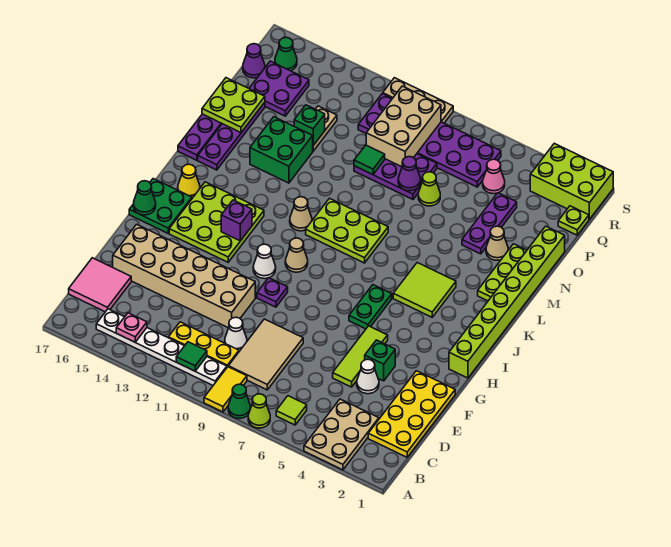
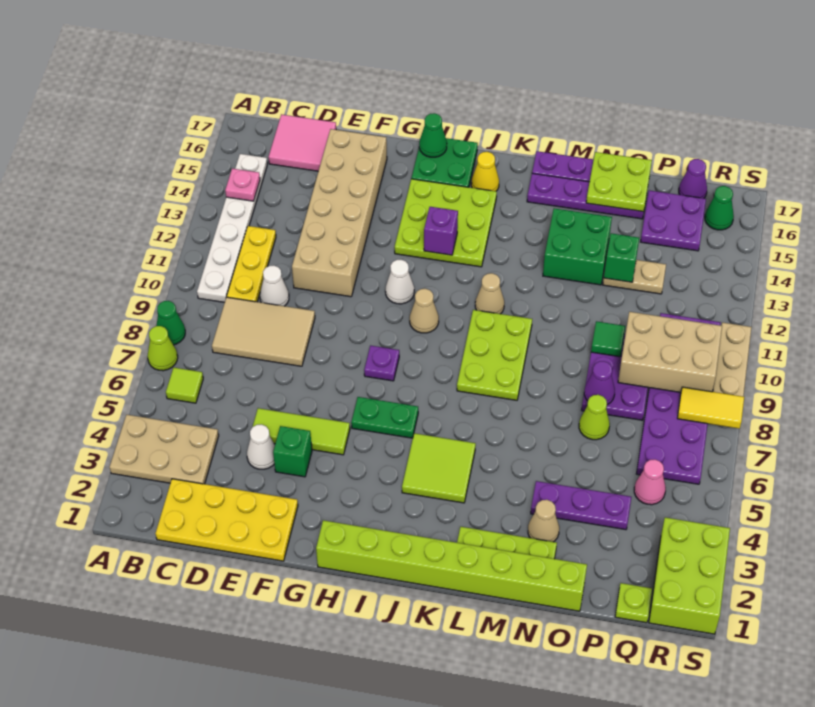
yellow 1x2 tile [204,367,247,412] -> yellow 1x2 tile moved to [677,387,744,429]
green 1x1 tile [176,342,207,371] -> none
purple 1x1 plate [257,278,288,307] -> purple 1x1 plate moved to [364,346,399,381]

